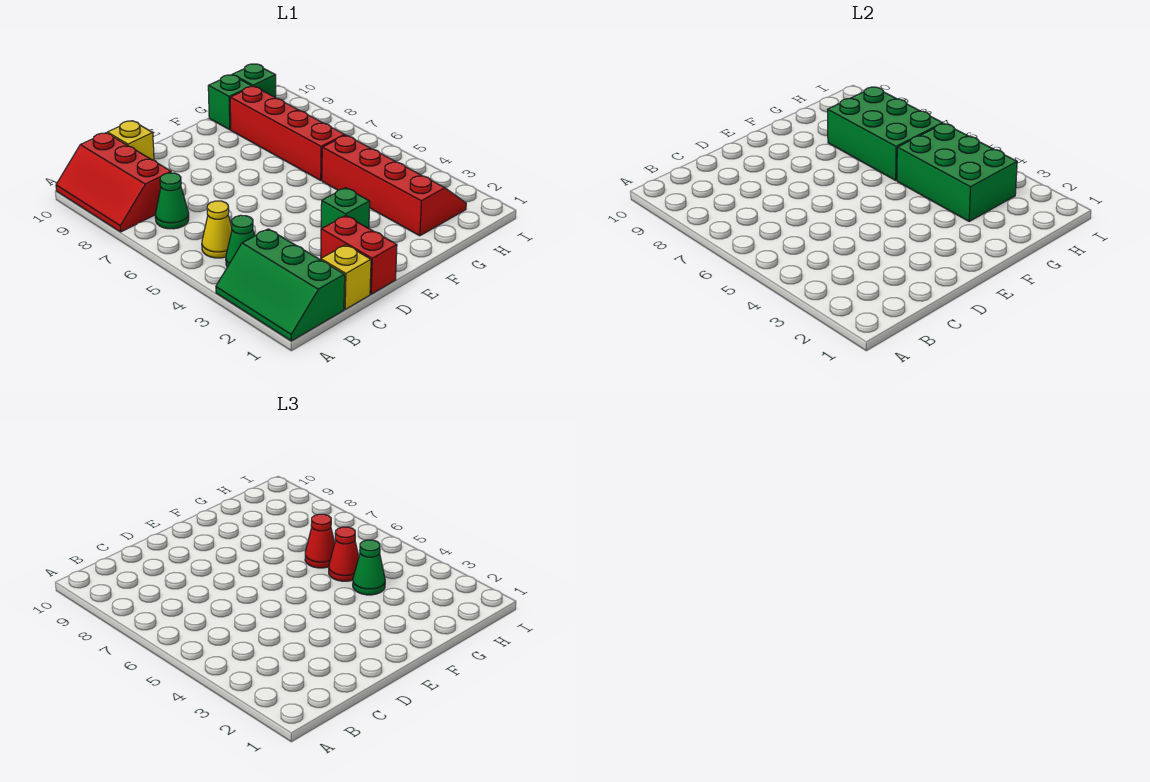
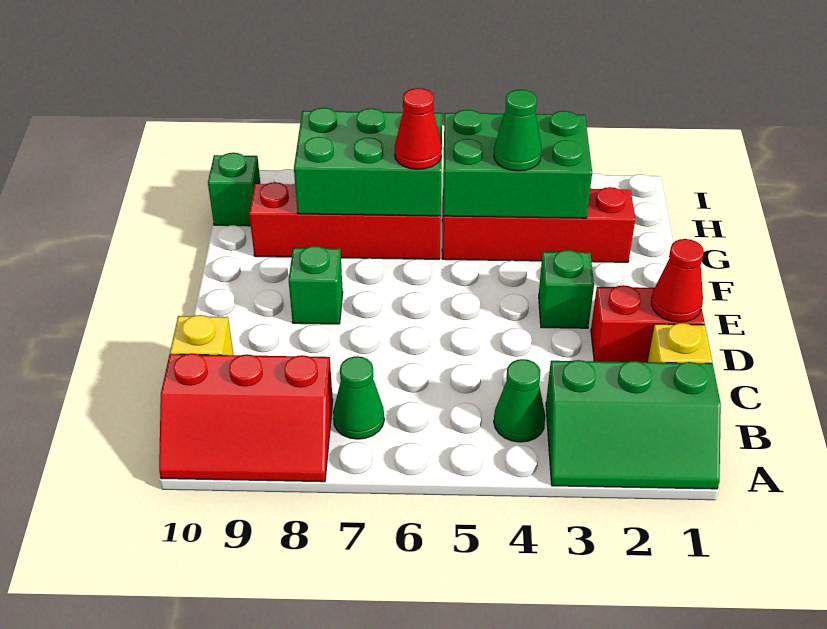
yellow 1x1 cone [202,201,232,258] -> none
red 1x1 cone [329,527,359,581] -> red 1x1 cone moved to [651,239,704,322]
green 1x1 brick [208,75,252,130] -> green 1x1 brick moved to [289,246,343,324]

